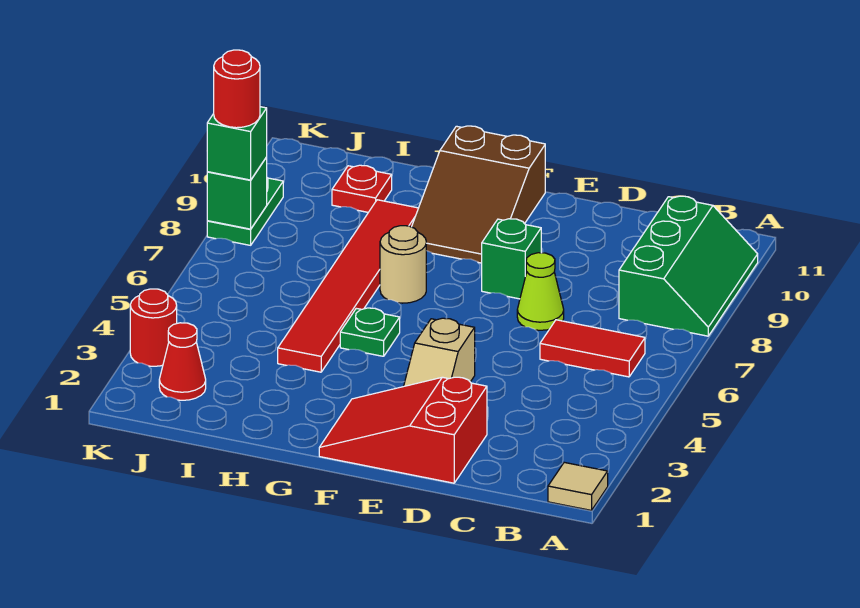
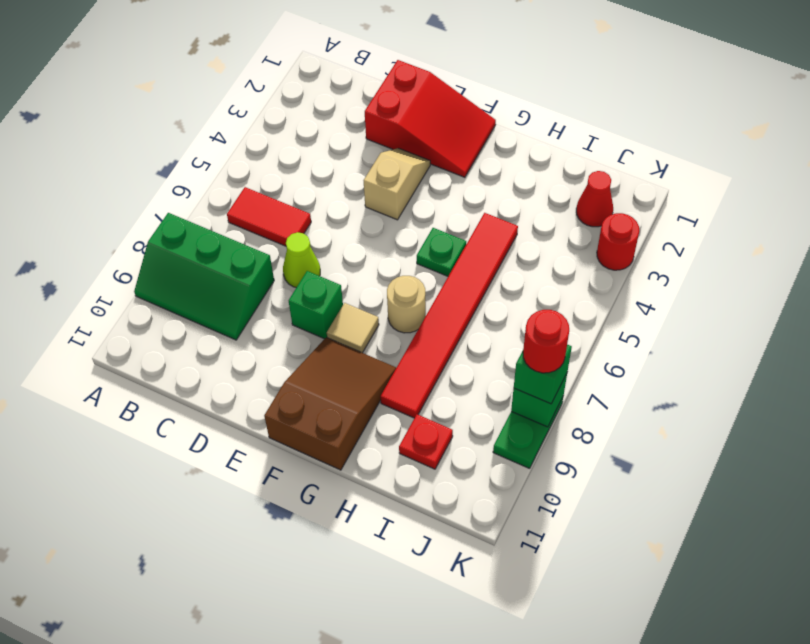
tan 1x1 tile [548,462,608,510] -> tan 1x1 tile moved to [327,303,379,353]
green 2x3 slope [619,196,758,336] -> green 2x3 slope turned to [134,213,274,340]

